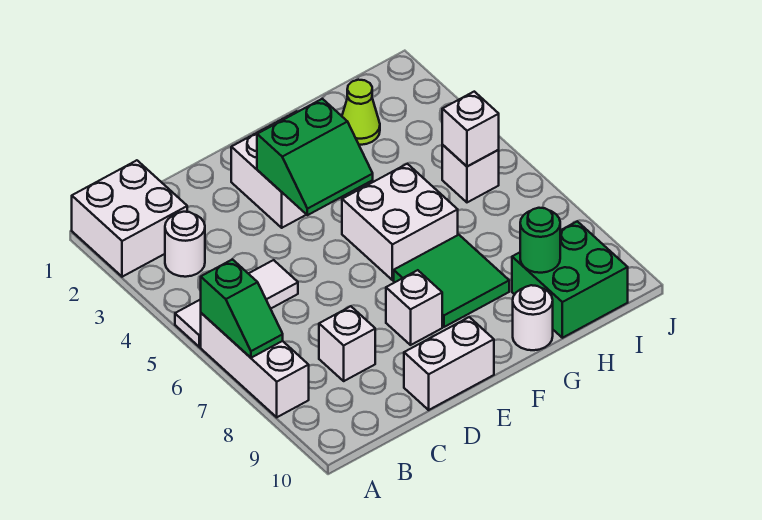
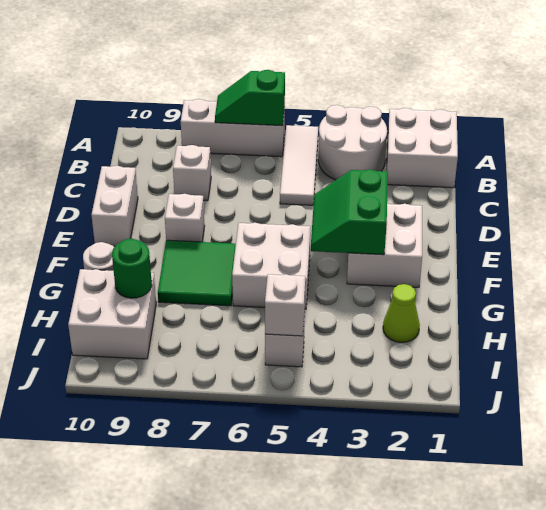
white 1x1 round brick [165,212,205,277] -> white 2x2 round brick [318,105,387,180]
green 2x2 brick [512,221,628,338] -> white 2x2 brick [68,269,156,359]

